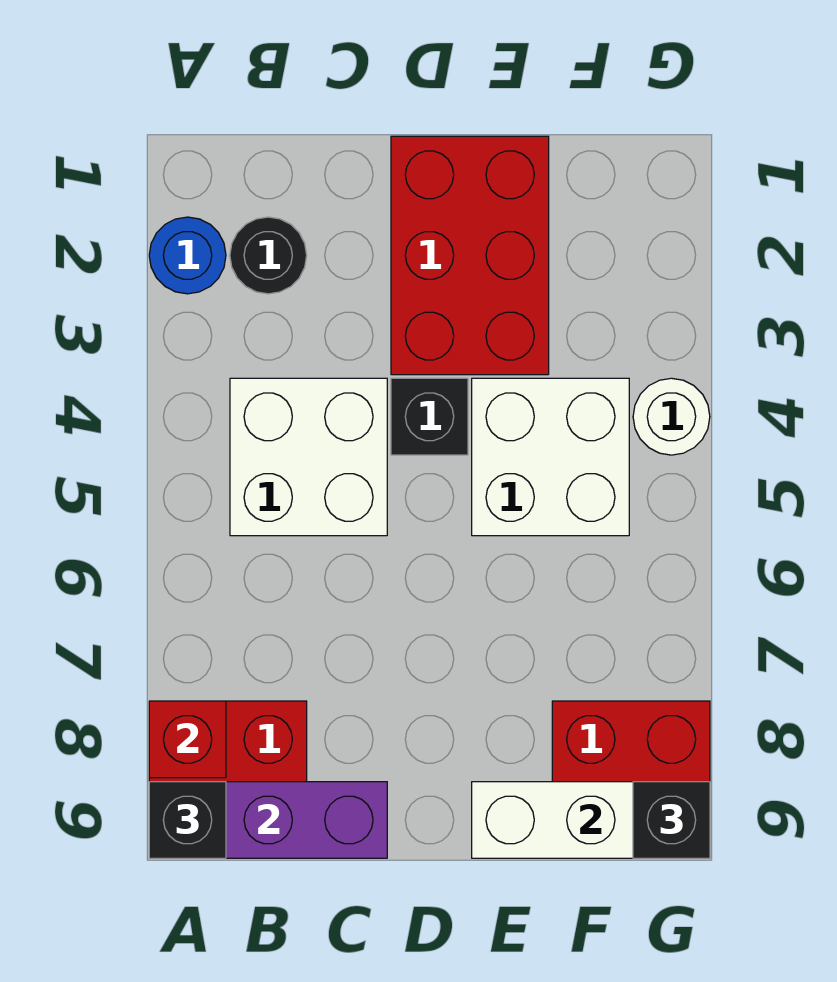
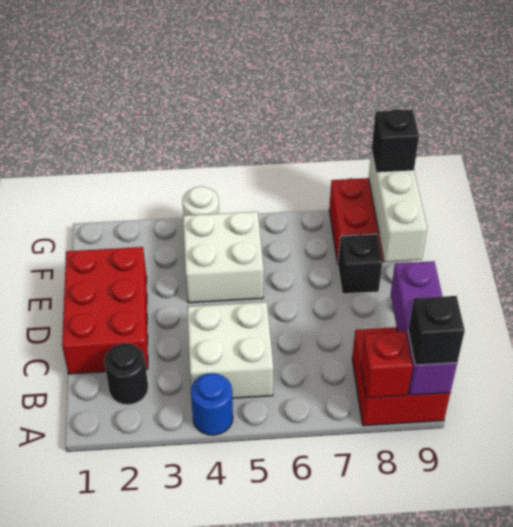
blue 1x1 round brick [149,217,226,294] -> blue 1x1 round brick moved to [191,373,233,435]
red 2x3 brick [391,136,549,375] -> red 2x3 brick turned to [62,247,148,374]
black 1x1 brick [391,378,468,455] -> black 1x1 brick moved to [338,234,382,294]

